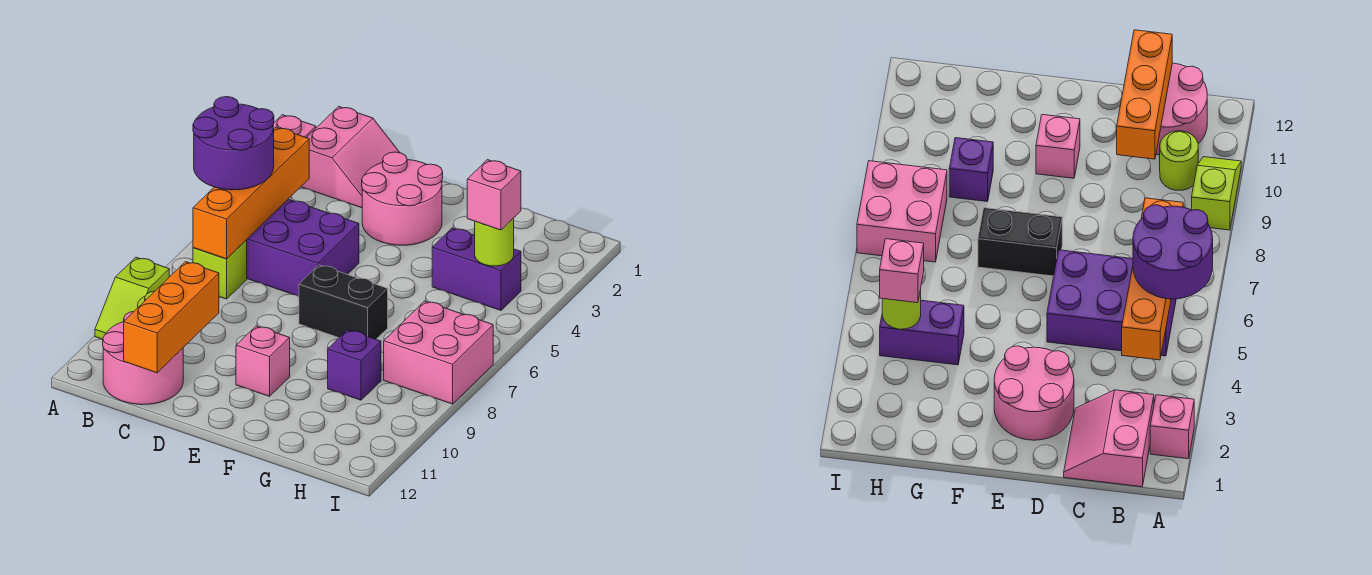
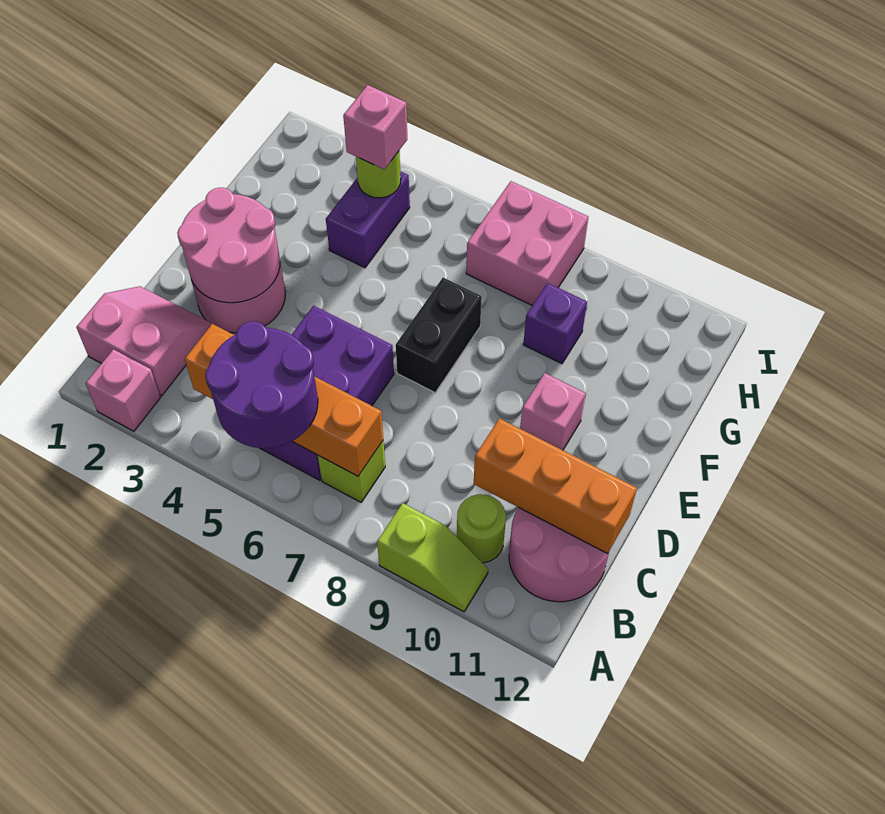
none -> pink 2x2 round brick [177,188,280,303]

